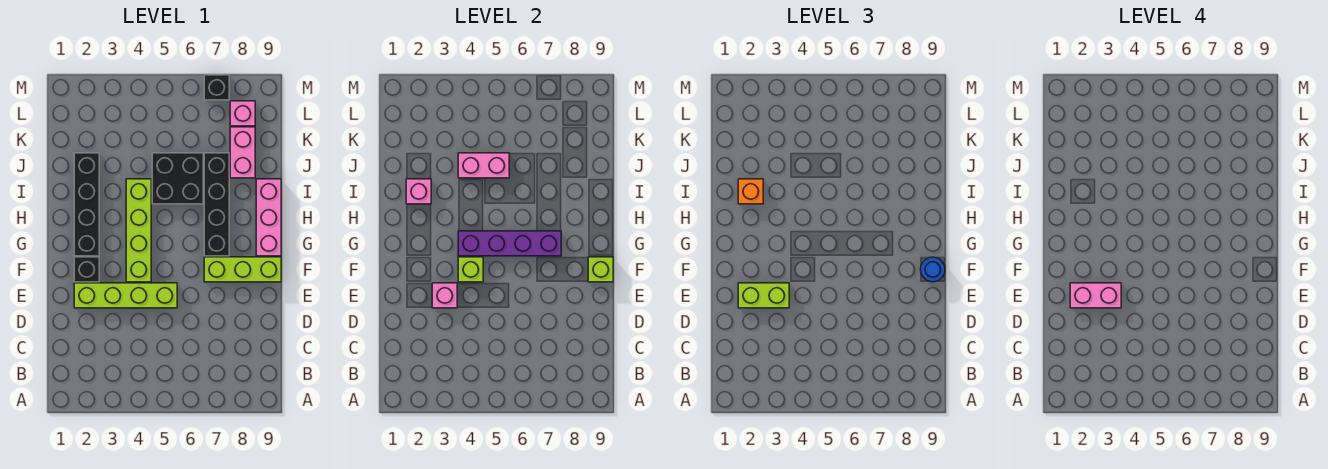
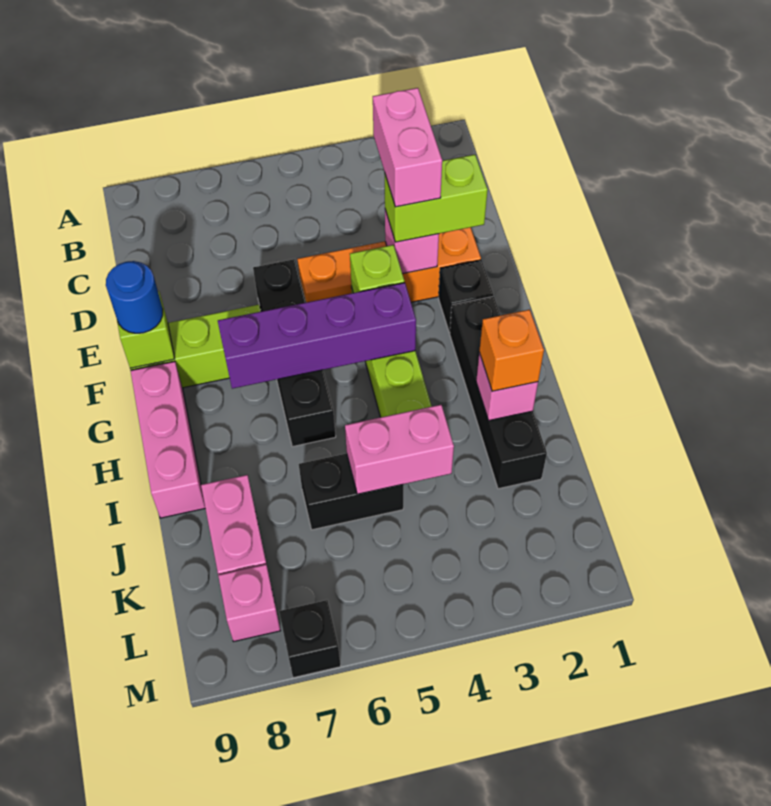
lime 1x4 brick [74,283,177,308] -> orange 1x4 brick [297,227,481,302]
pink 1x2 brick [1070,283,1121,308] -> pink 1x2 brick turned to [373,88,442,207]
black 1x4 brick [204,153,229,256] -> black 1x4 brick moved to [253,259,336,447]
black 2x2 brick [152,153,203,204] -> black 1x2 brick [299,454,403,530]

